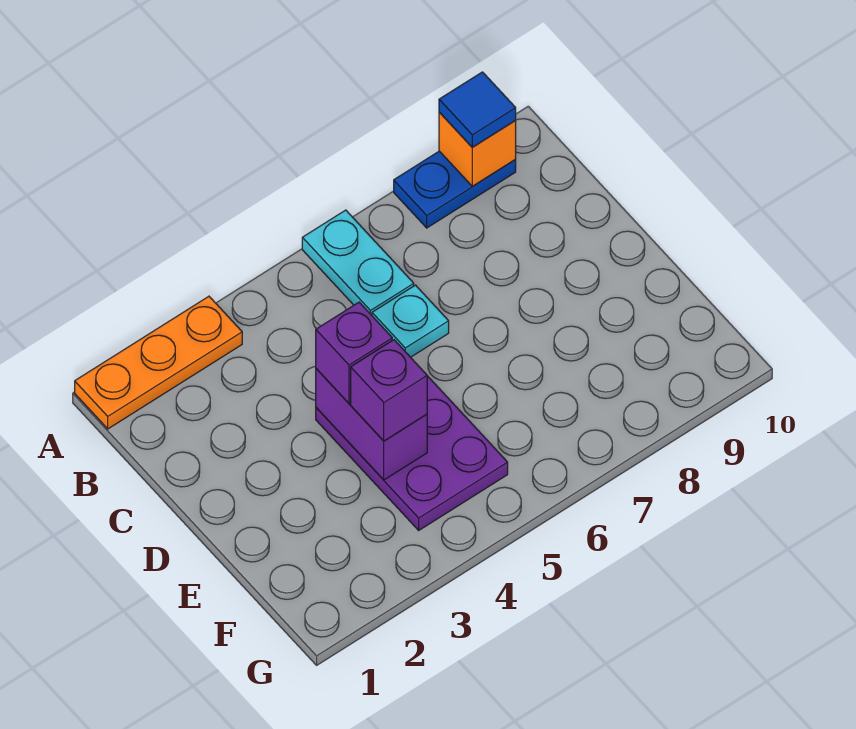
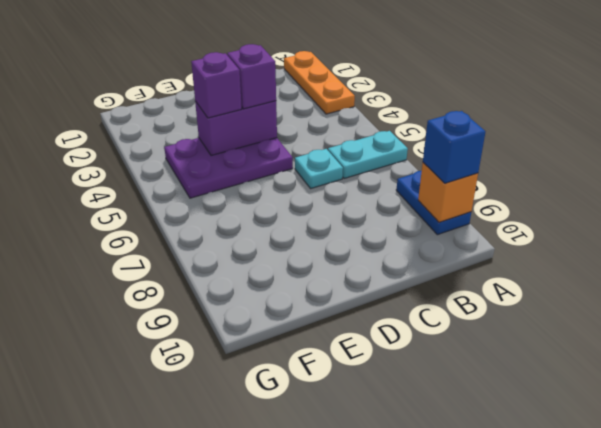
blue 1x1 tile [439,72,516,147] -> blue 1x1 brick [423,111,486,183]

